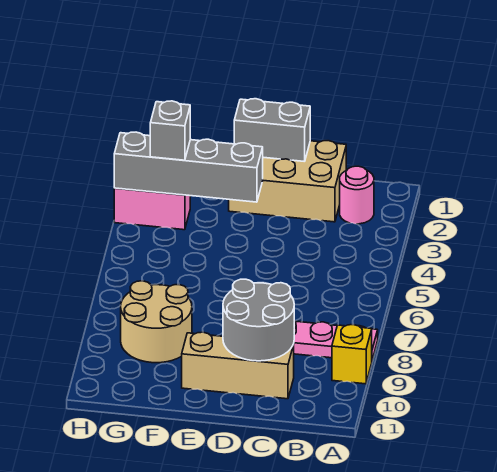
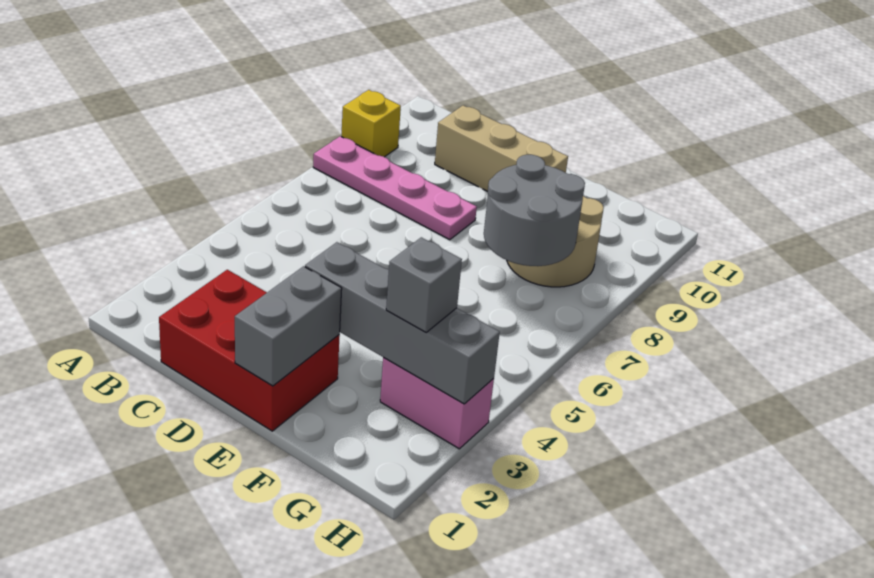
pink 1x1 round brick [340,166,374,224] -> none
tan 2x3 brick [229,141,346,222] -> red 2x3 brick [159,270,340,431]
grey 2x2 round brick [223,279,294,361] -> grey 2x2 round brick moved to [484,155,585,266]
grey 1x2 brick [234,99,310,162] -> grey 1x2 brick turned to [235,266,342,386]

